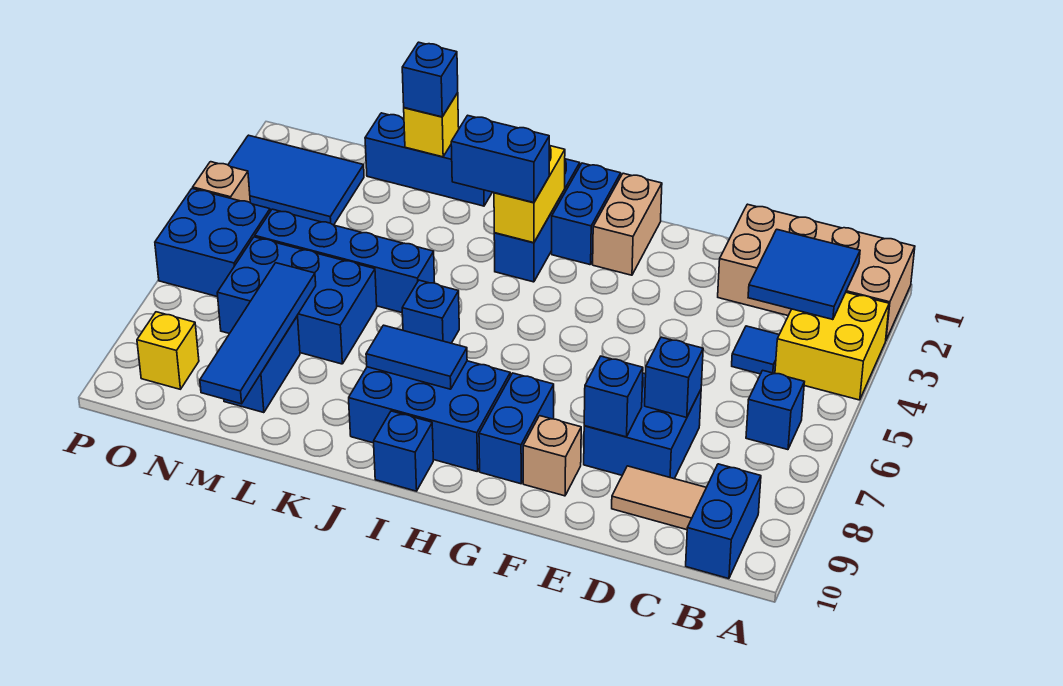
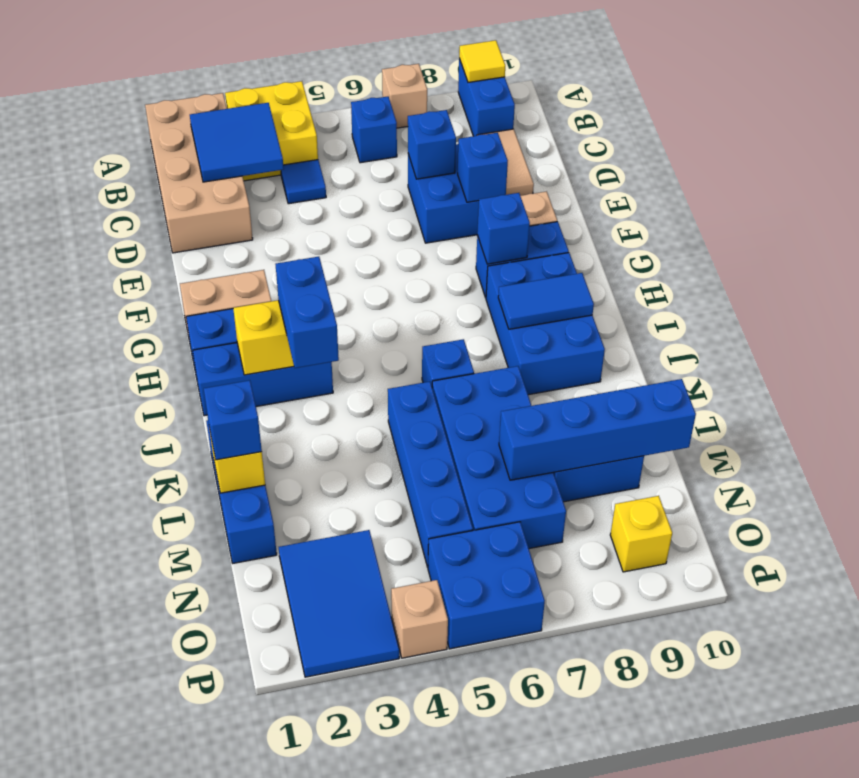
none -> tan 1x1 brick [382,64,427,128]
none -> yellow 1x1 tile [459,40,505,82]
blue 1x2 brick [686,464,761,579] -> blue 1x2 brick turned to [458,59,515,136]
blue 1x2 tile [366,325,467,389] -> blue 1x2 tile turned to [498,273,594,329]
blue 1x1 brick [374,411,433,491] -> blue 1x1 brick moved to [477,193,530,264]
blue 2x3 brick [217,237,377,364] -> blue 2x4 brick [432,366,566,549]
blue 1x4 tile [200,263,316,404] -> blue 1x4 brick [499,379,696,480]

